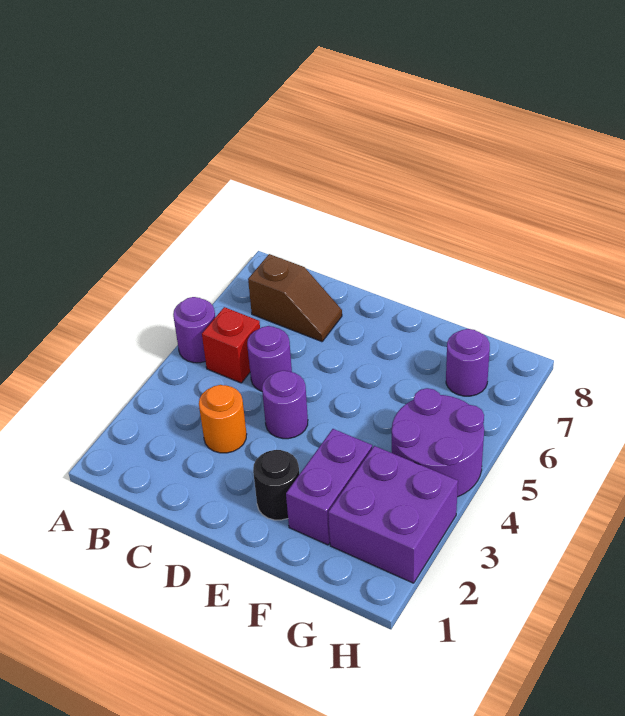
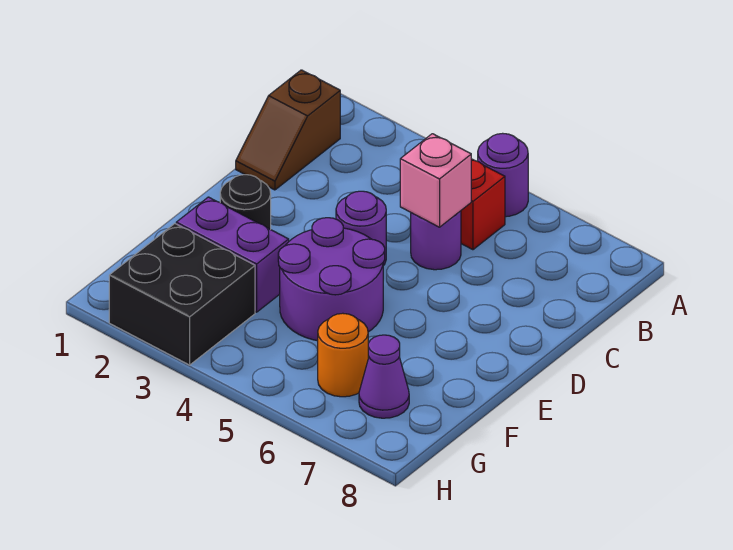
brown 1x2 slope [248,254,342,342] -> brown 1x2 slope moved to [236,70,340,190]
orange 1x1 round brick [199,385,247,453] -> orange 1x1 round brick moved to [318,313,368,397]
none -> pink 1x1 brick [400,134,471,227]
purple 2x2 brick [328,446,458,583] -> black 2x2 brick [109,224,255,365]
purple 2x2 round brick [392,388,484,497] -> purple 2x2 round brick moved to [278,218,385,341]
purple 1x1 round brick [446,329,490,396] -> purple 1x1 cone [359,335,409,418]

